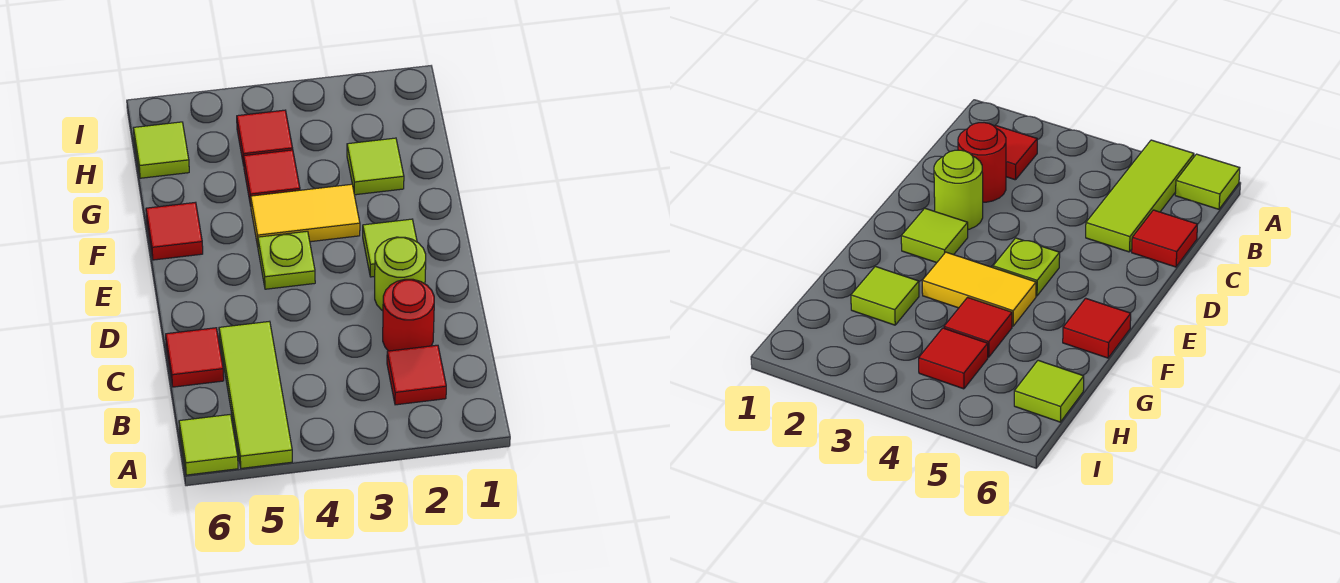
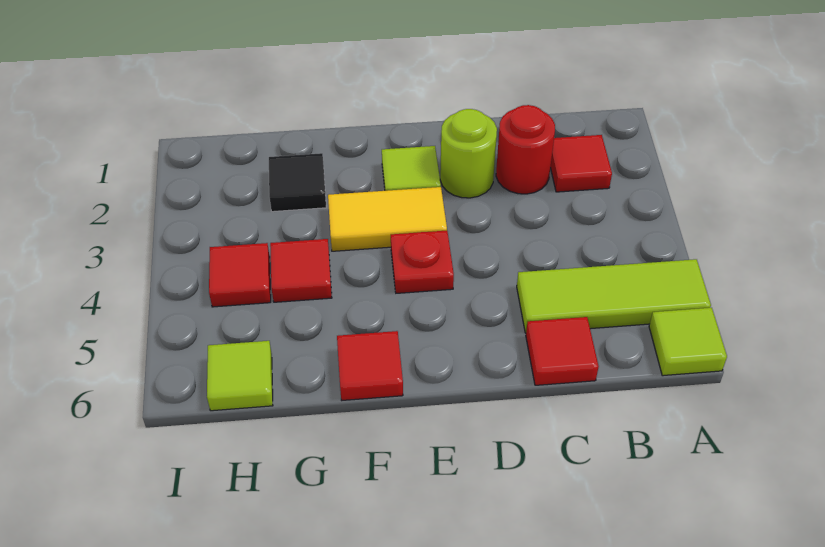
lime 1x1 plate [258,231,315,289] -> red 1x1 plate [391,231,454,293]
yellow 1x2 tile [251,184,360,246] -> yellow 1x2 tile turned to [328,187,447,251]
lime 1x1 tile [347,138,404,195] -> black 1x1 tile [269,153,326,212]

